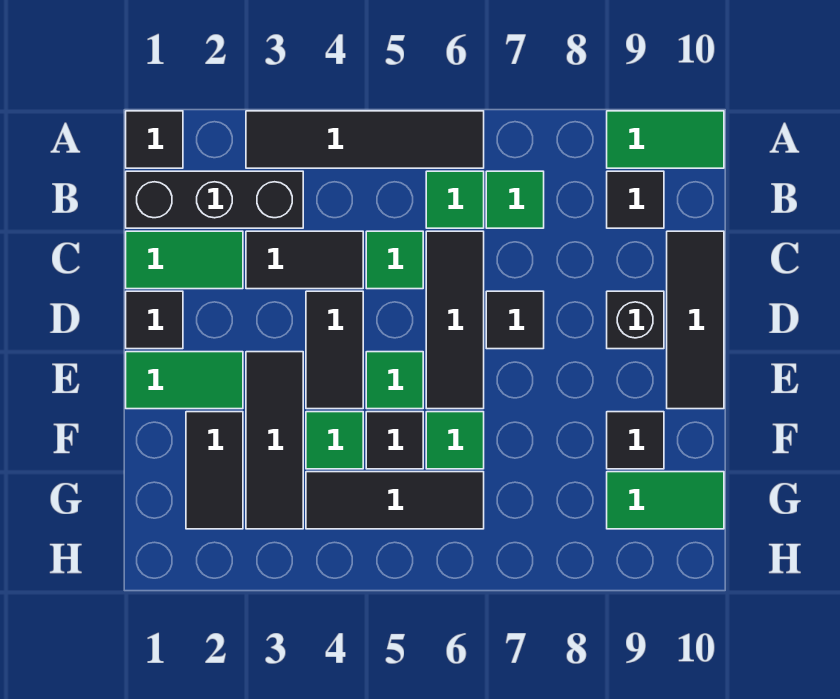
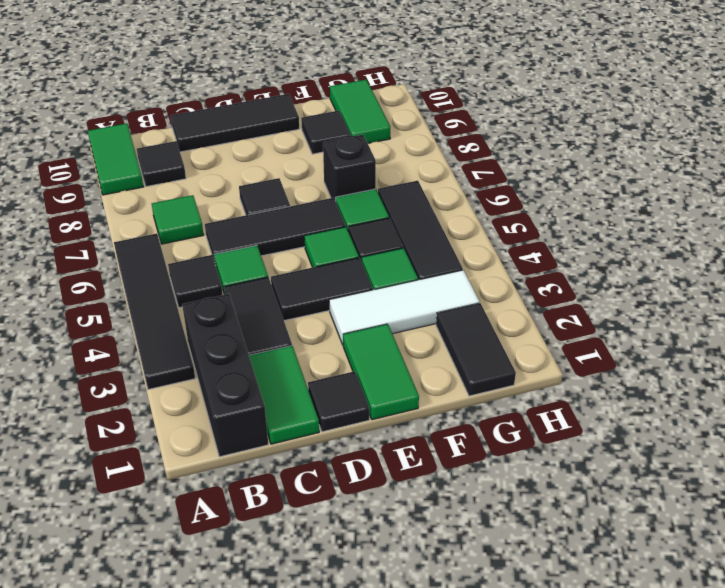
black 1x1 tile [126,111,183,168] -> black 1x1 tile moved to [168,255,223,308]
green 1x1 tile [426,171,484,228] -> none
black 1x1 brick [607,291,664,349] -> black 1x1 brick moved to [323,135,376,201]
black 1x3 tile [246,352,303,529] -> white 1x3 tile [329,270,480,345]
black 1x2 tile [186,412,243,529] -> black 1x2 tile turned to [436,303,516,396]

